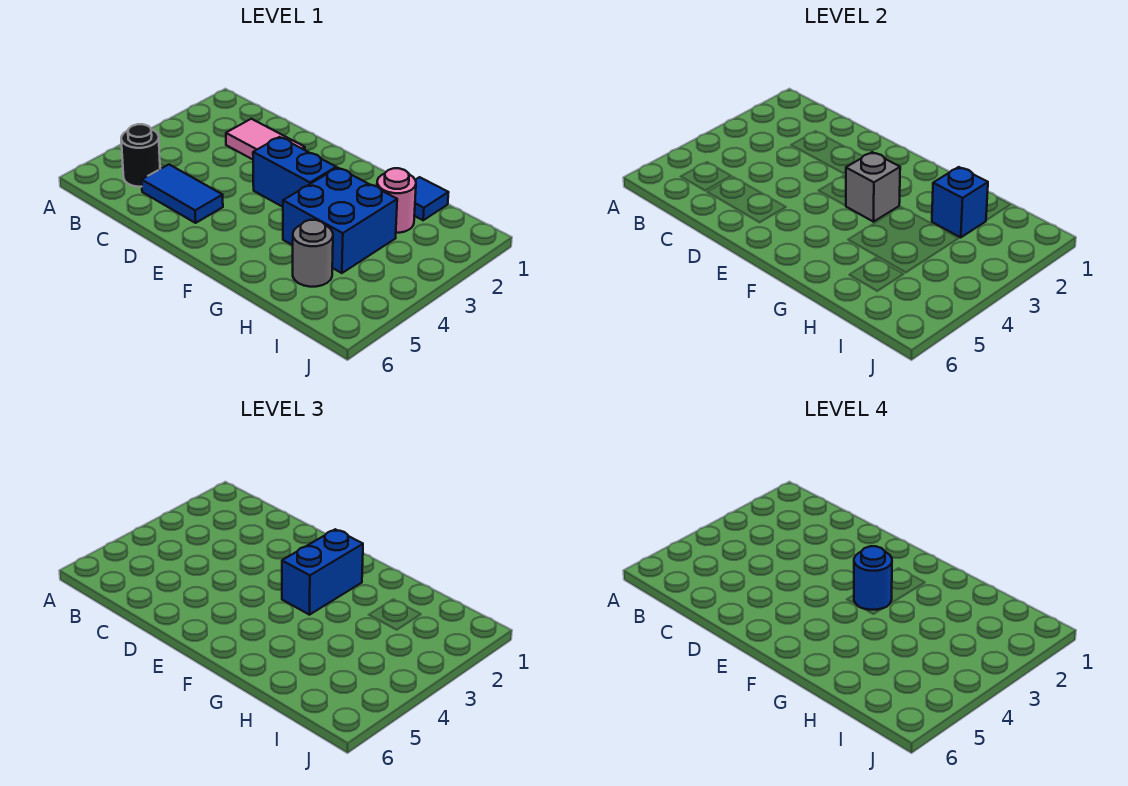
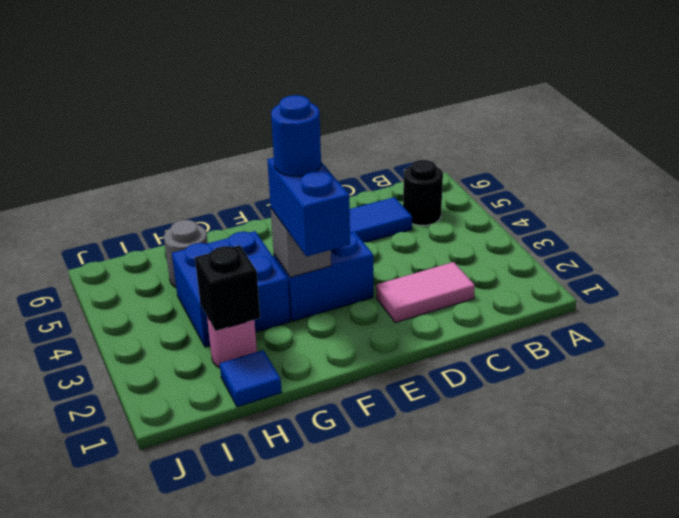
blue 1x1 brick [932,167,988,238] -> black 1x1 brick [195,245,260,331]

